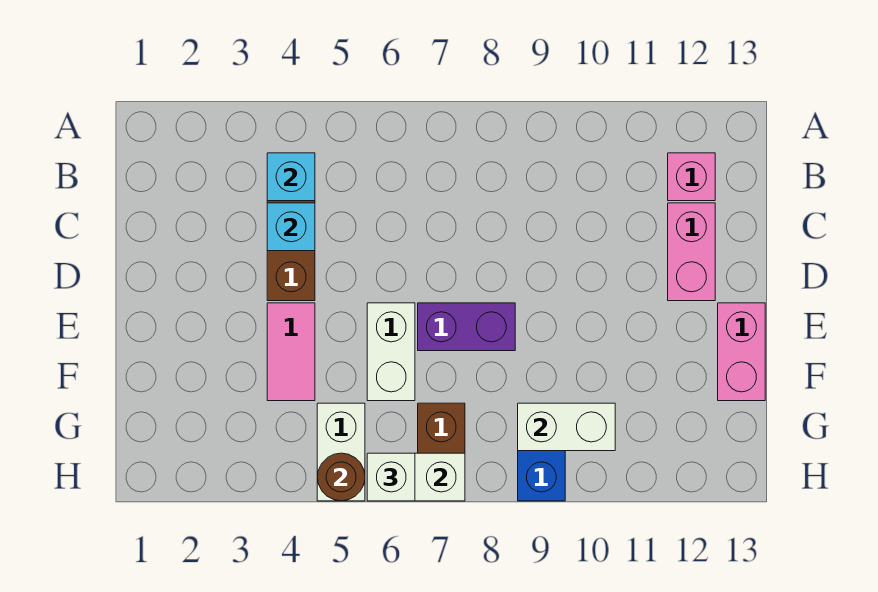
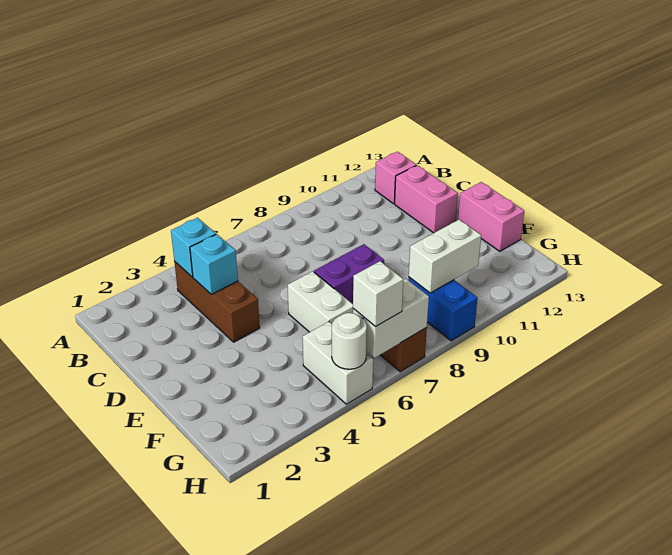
pink 1x2 tile [267,303,315,401] -> none
brown 1x1 round brick [317,453,365,501] -> white 1x1 round brick [332,313,367,369]

